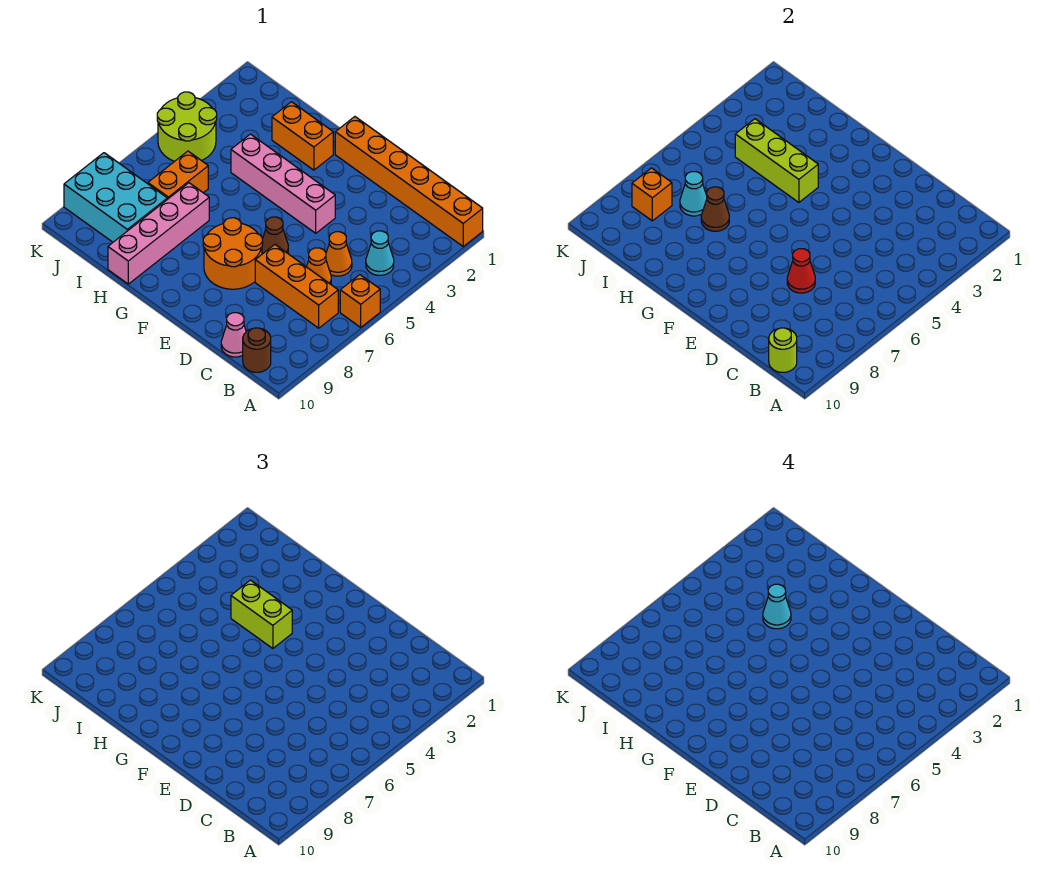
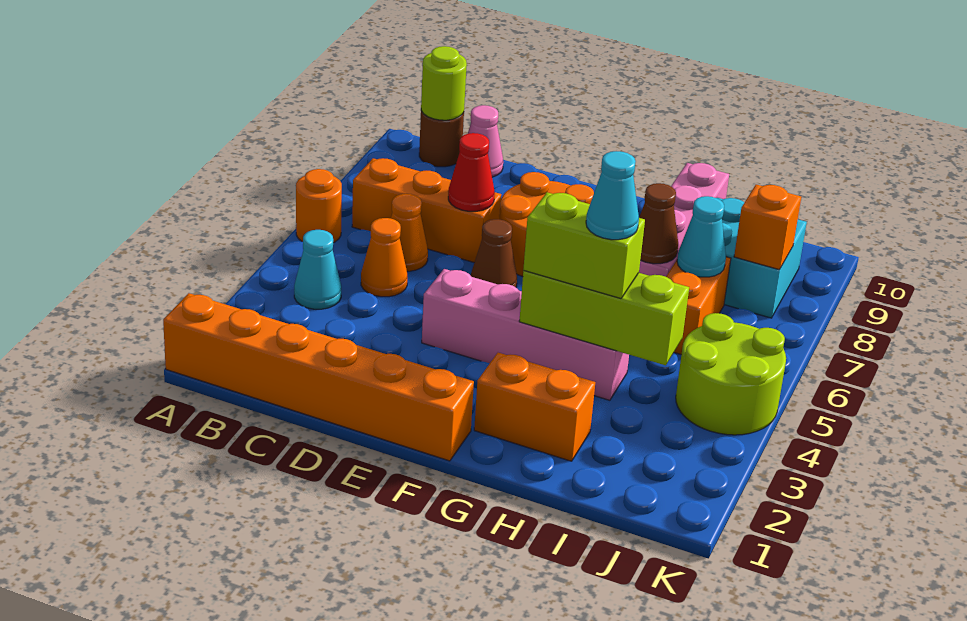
orange 1x1 brick [340,275,380,327] -> orange 1x1 round brick [296,169,342,243]
cyan 2x3 brick [64,153,167,242] -> cyan 2x2 brick [717,198,807,318]

